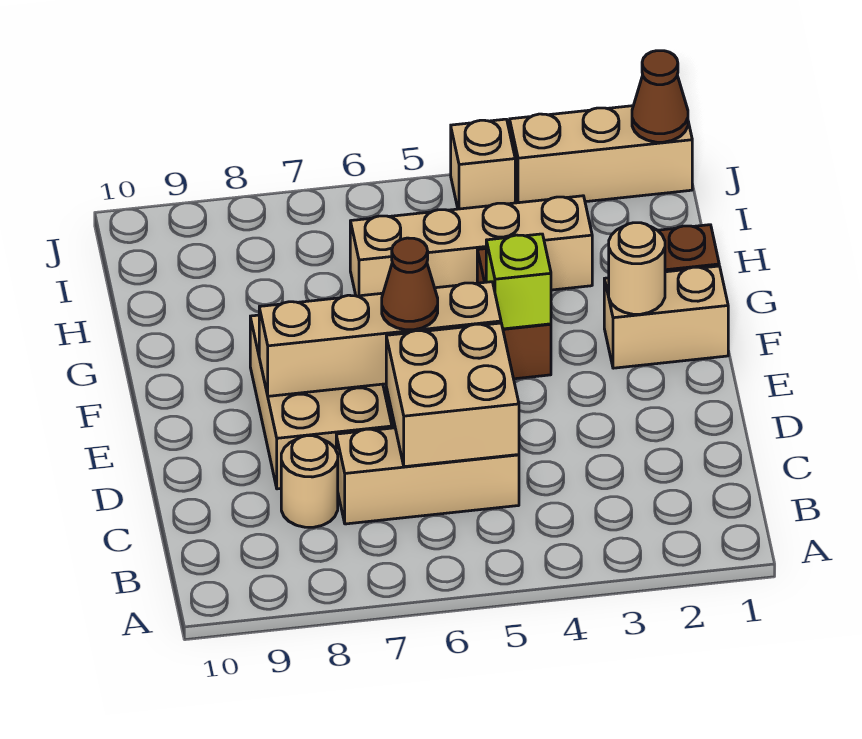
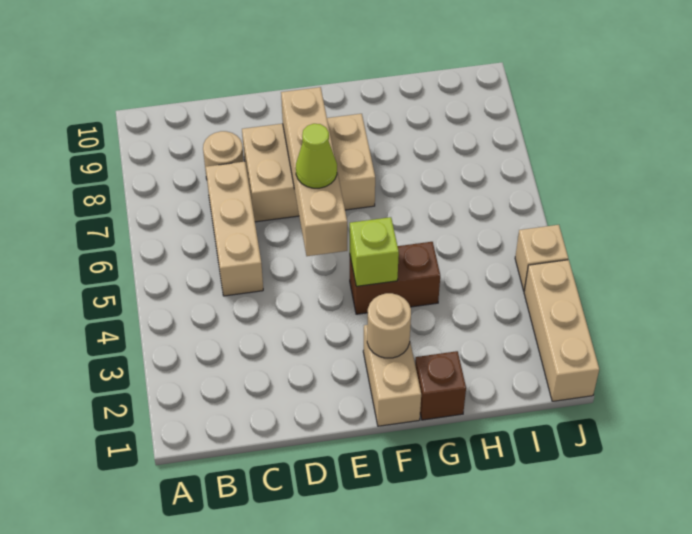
tan 2x2 brick [386,323,519,467] -> none
brown 1x1 cone [382,238,438,330] -> lime 1x1 cone [296,124,337,188]
tan 1x4 brick [350,196,592,296] -> none
brown 1x1 cone [632,51,688,142] -> none

